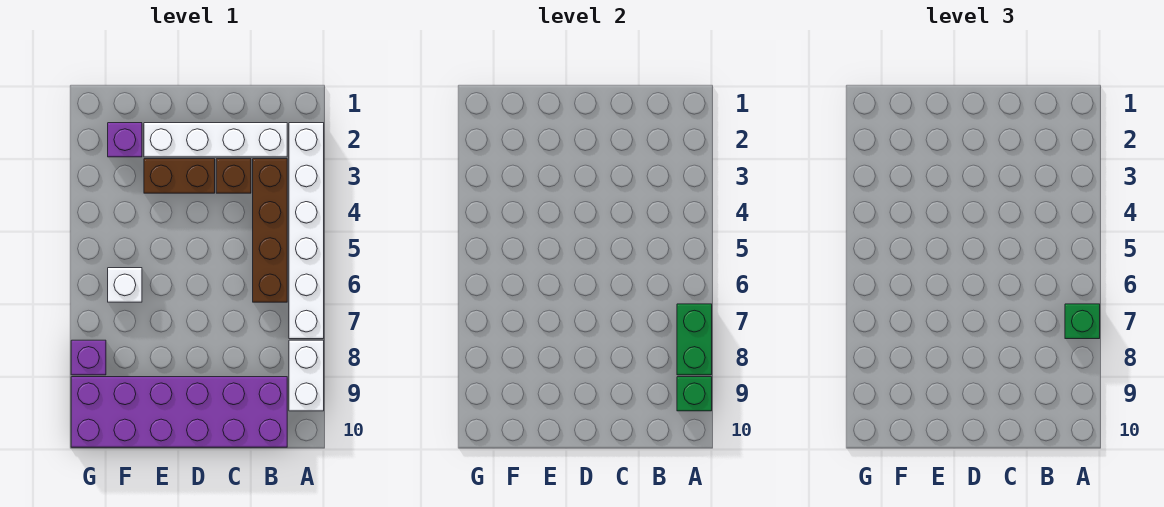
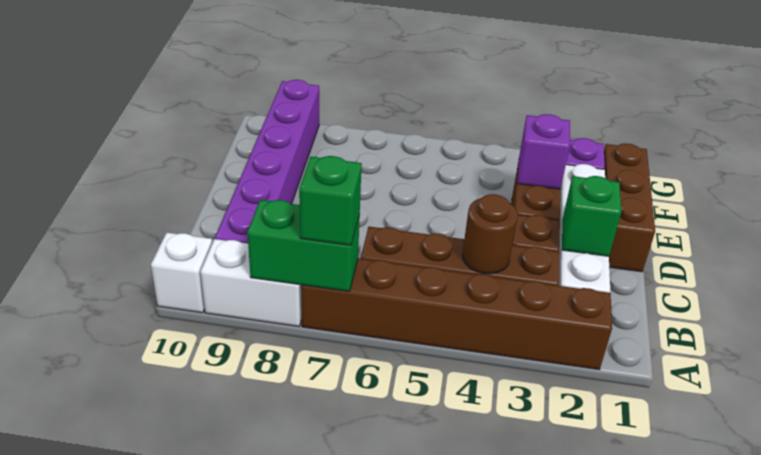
white 1x6 brick [289,123,324,339] -> brown 1x6 brick [301,259,612,370]
green 1x1 brick [677,377,712,411] -> green 1x1 brick moved to [562,176,621,256]
none -> brown 1x1 round brick [462,194,518,274]
purple 2x6 brick [71,377,287,447] -> purple 1x6 brick [215,80,319,244]
none -> brown 1x3 brick [604,144,655,272]
white 1x1 brick [108,268,142,302] -> white 1x1 brick moved to [151,233,212,313]
purple 1x1 brick [71,340,106,375] -> purple 1x1 brick moved to [517,114,570,189]

